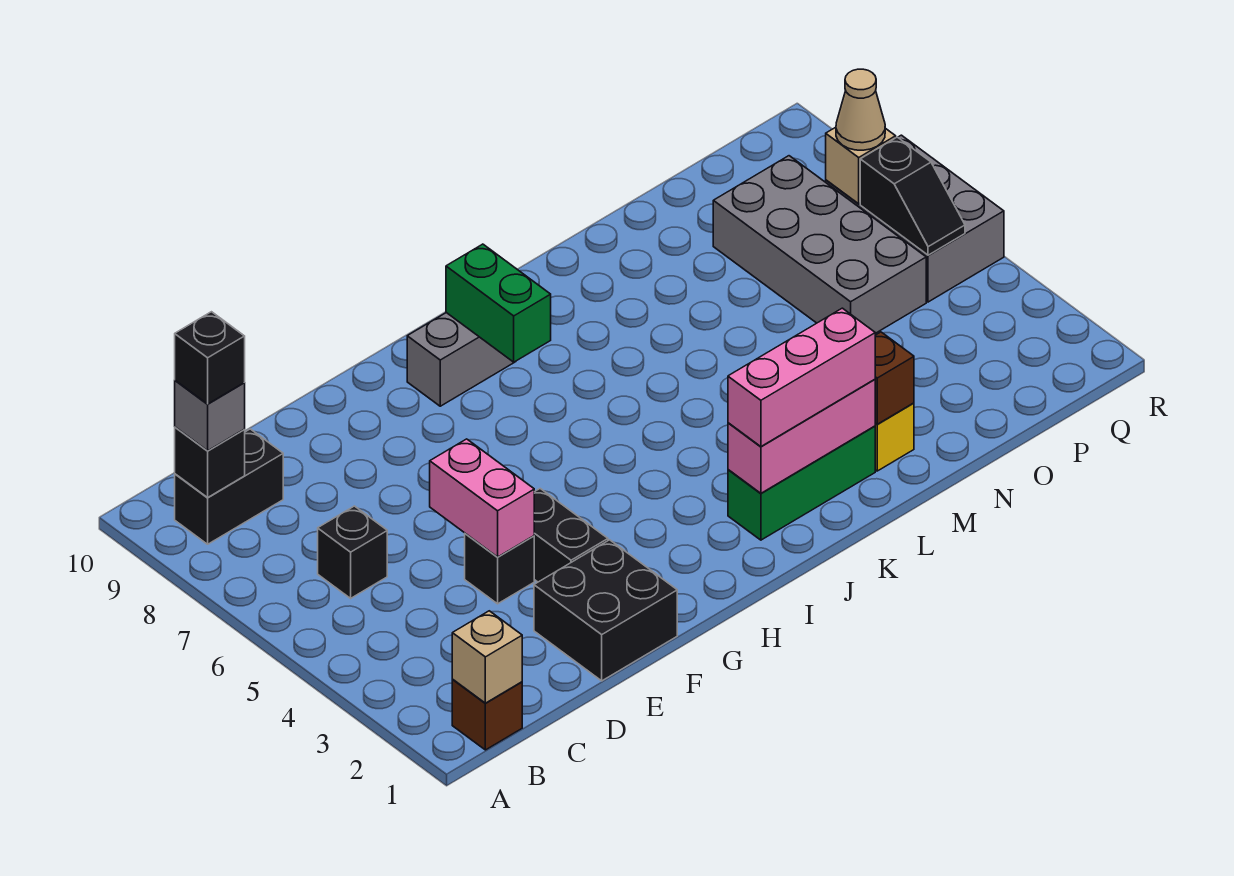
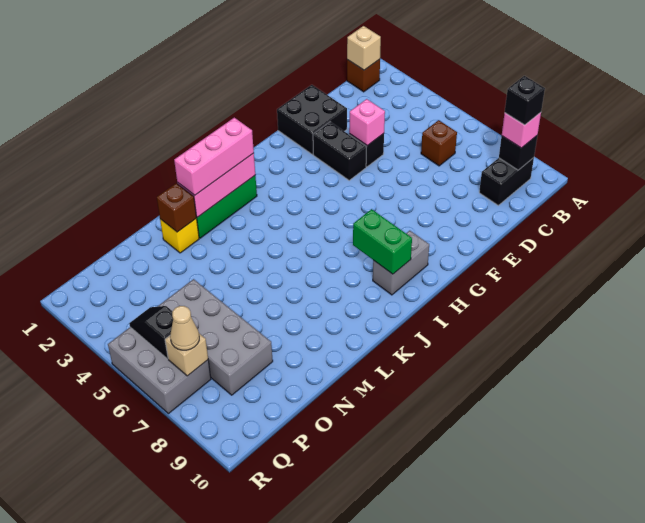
grey 1x1 brick [175,380,245,451] -> pink 1x1 brick [502,113,541,148]
black 1x1 brick [318,506,387,598] -> brown 1x1 brick [421,120,457,166]
pink 1x2 brick [430,439,534,557] -> pink 1x1 brick [349,99,385,146]

